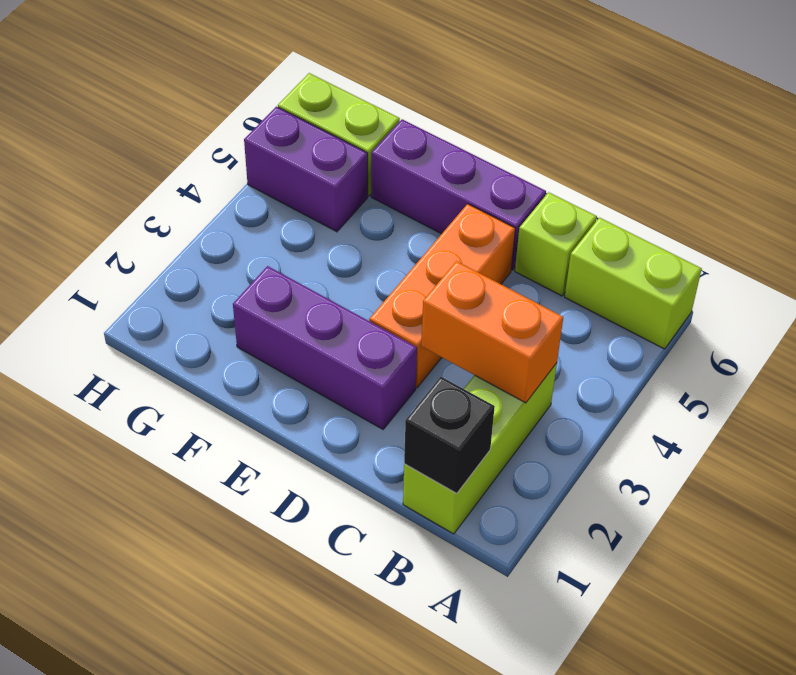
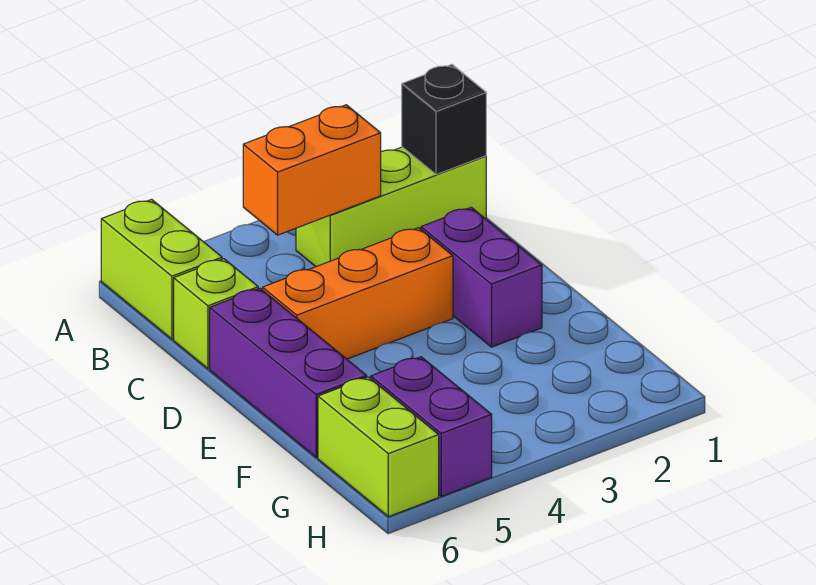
orange 1x2 brick [421,261,563,403] -> orange 1x2 brick turned to [243,105,381,235]
purple 1x3 brick [233,266,417,429] -> purple 1x2 brick [421,207,542,347]

